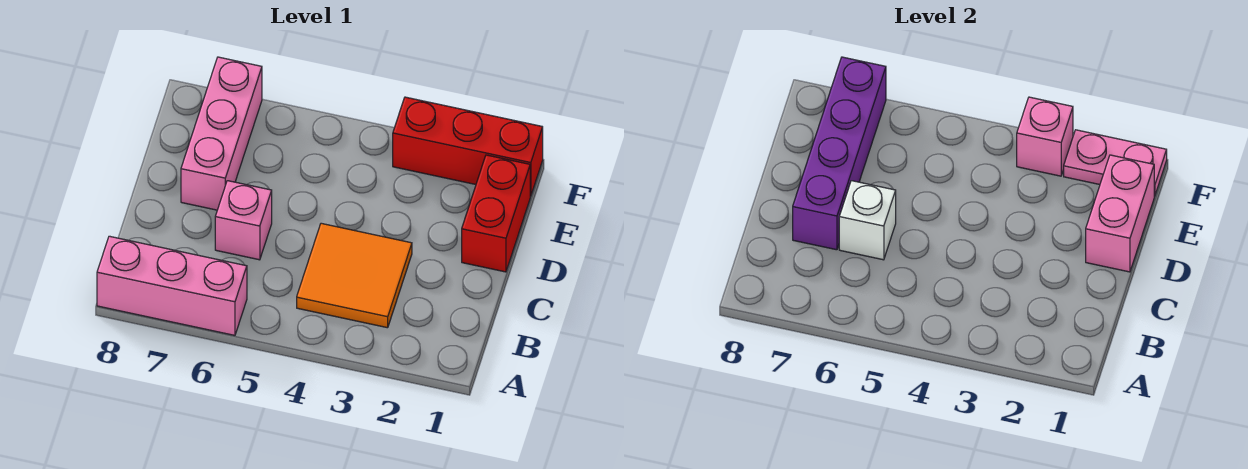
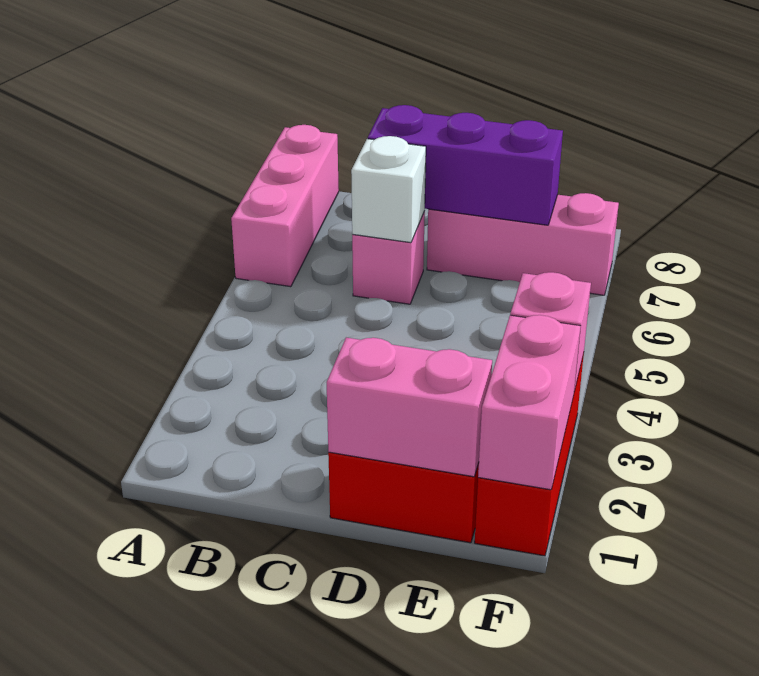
orange 2x2 tile [297,223,412,328] -> none
purple 1x4 brick [793,57,886,250] -> purple 1x3 brick [368,105,563,225]
pink 1x2 plate [1064,130,1167,196] -> pink 1x2 brick [478,315,581,490]

